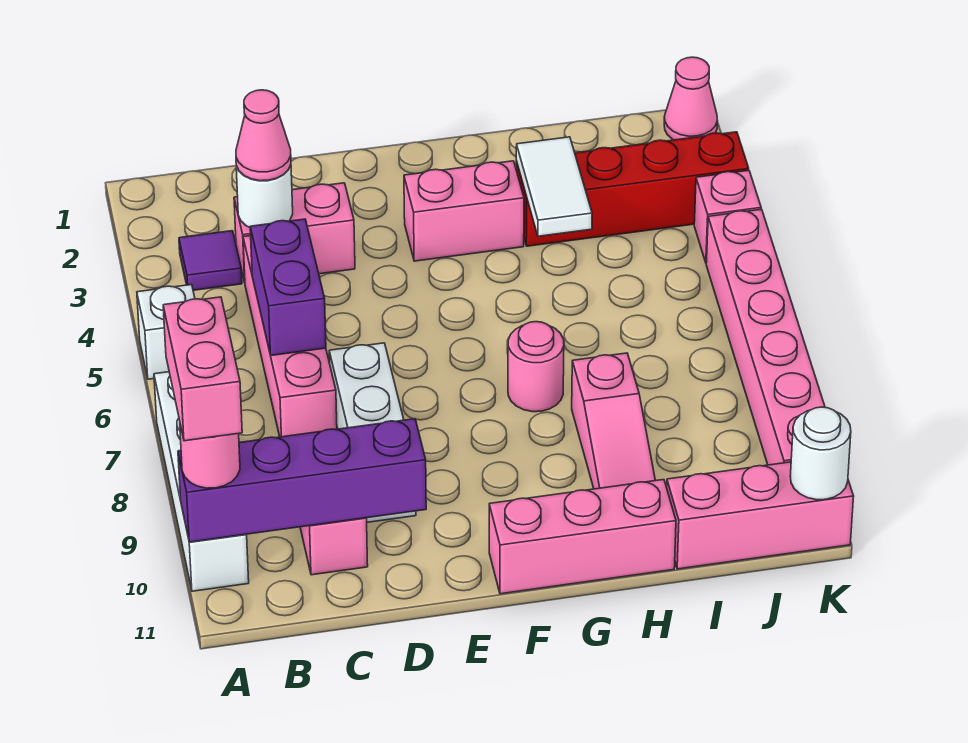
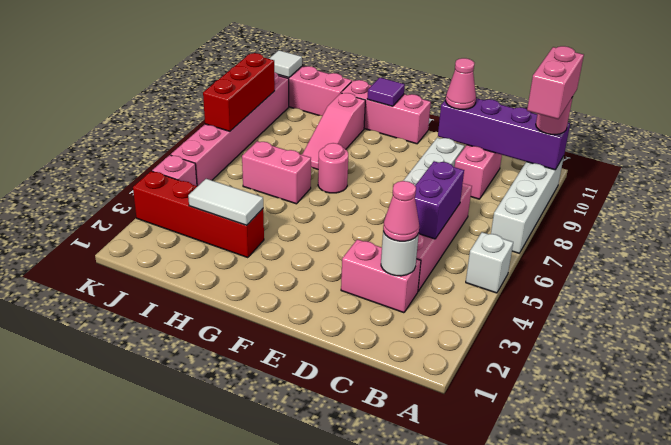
purple 1x1 tile [179,231,242,290] -> purple 1x1 tile moved to [367,77,405,106]
pink 1x2 brick [404,161,524,261] -> pink 1x2 brick moved to [242,141,311,204]
white 1x2 tile [516,137,592,236] -> white 1x2 tile turned to [188,179,263,225]
pink 1x3 slope [572,353,655,489] -> pink 1x3 slope turned to [302,93,366,169]
pink 1x1 cone [664,57,717,140] -> pink 1x1 cone moved to [446,58,476,109]
none -> red 1x3 brick [203,53,275,131]
white 1x1 round brick [790,407,851,500] -> white 1x1 tile [269,50,302,78]

